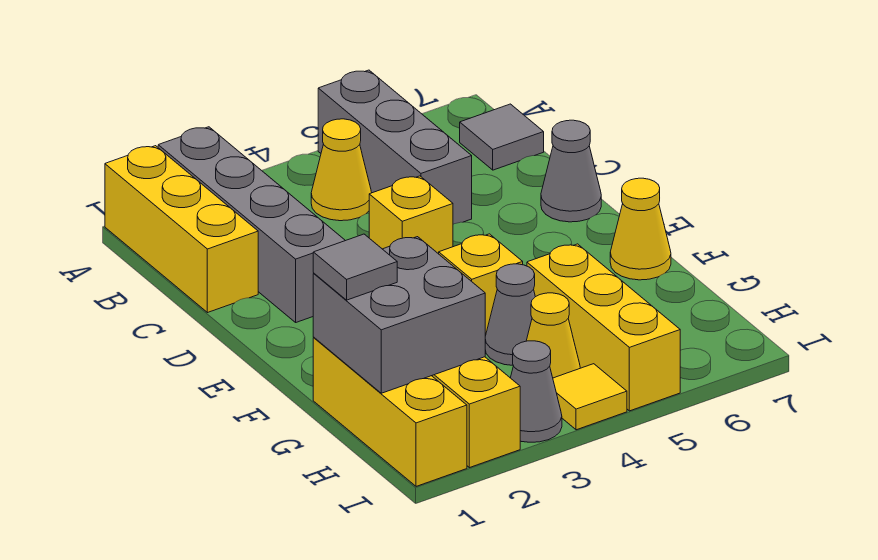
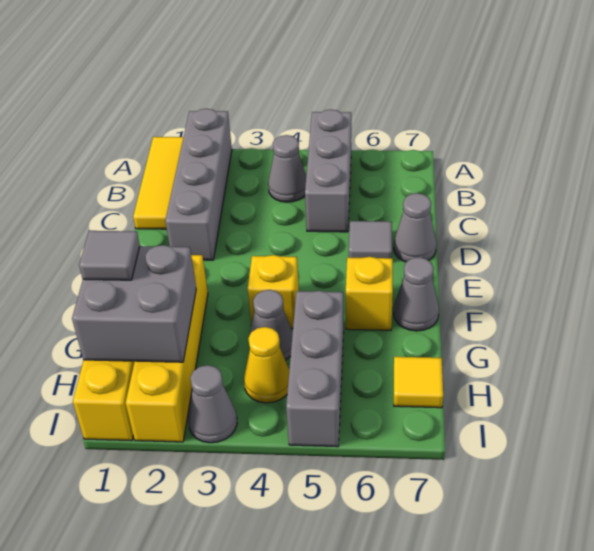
yellow 1x3 brick [105,146,258,313] -> yellow 1x3 tile [133,137,183,229]
yellow 1x1 cone [311,119,372,221] -> grey 1x1 cone [268,135,306,202]
grey 1x1 tile [460,104,544,170] -> grey 1x1 tile moved to [349,221,392,258]
yellow 1x1 brick [369,176,453,254] -> yellow 1x1 brick moved to [346,257,393,330]
yellow 1x1 cone [610,178,671,280] -> grey 1x1 cone [394,257,439,331]
yellow 1x3 brick [527,244,680,411] -> grey 1x3 brick [286,291,344,447]
yellow 1x1 tile [553,364,627,430] -> yellow 1x1 tile moved to [394,357,443,408]

